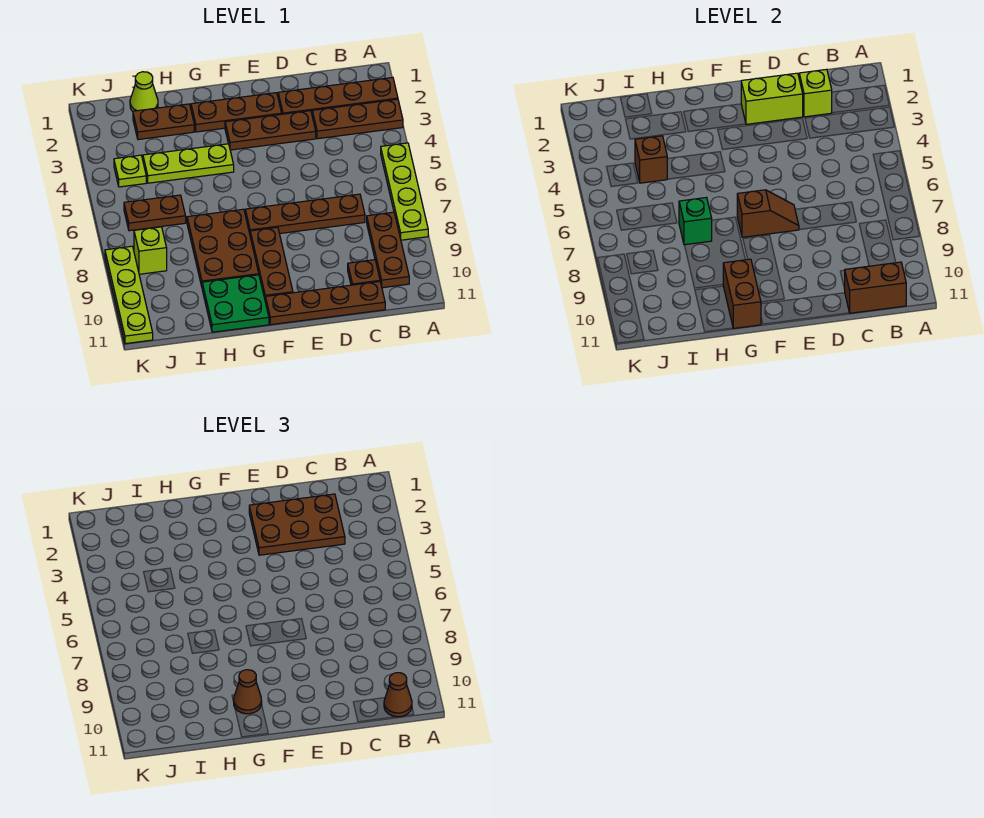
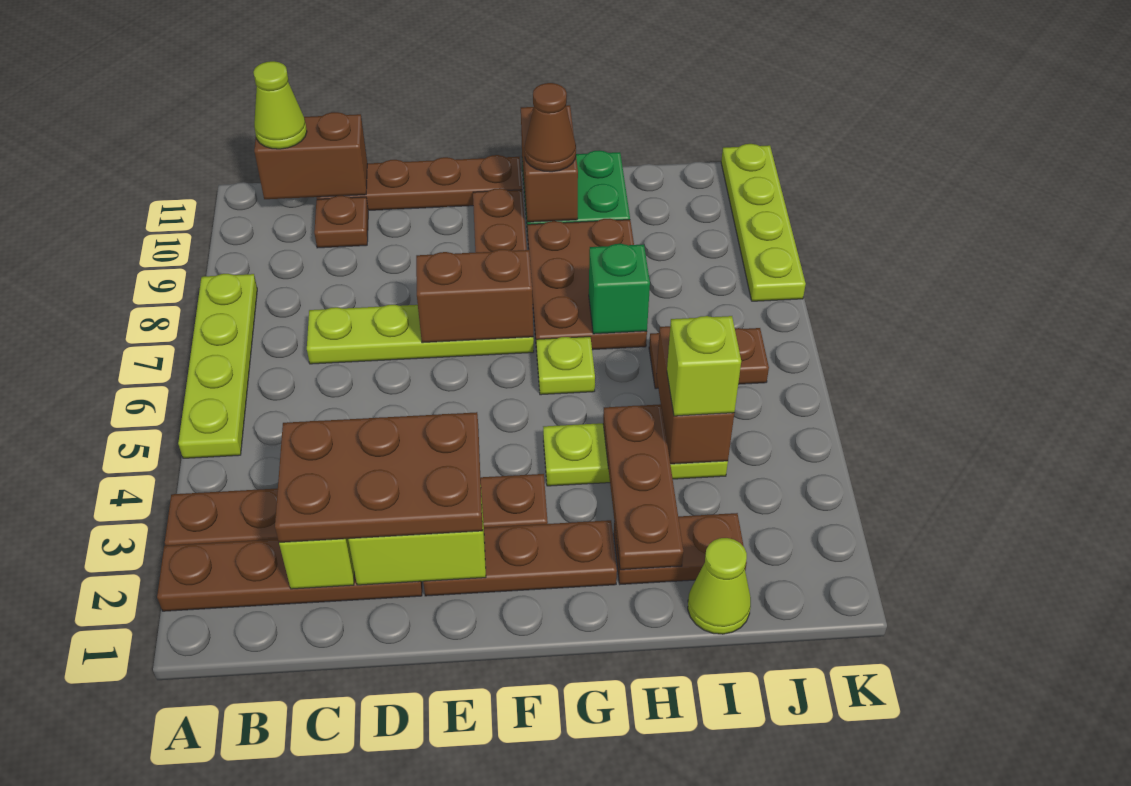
brown 1x3 plate [367,212,409,288] -> brown 1x3 plate moved to [603,404,683,570]
brown 1x1 cone [384,673,412,717] -> lime 1x1 cone [253,61,307,149]
brown 1x4 plate [245,194,365,234] -> lime 1x4 plate [307,305,534,364]
brown 1x2 slope [737,190,799,237] -> brown 1x2 brick [416,249,533,343]
brown 1x1 brick [635,136,667,183] -> brown 1x2 brick [656,326,734,464]
lime 1x1 plate [114,155,146,187] -> lime 1x1 plate moved to [536,337,595,395]
lime 1x1 brick [134,227,167,274] -> lime 1x1 brick moved to [667,316,741,416]

